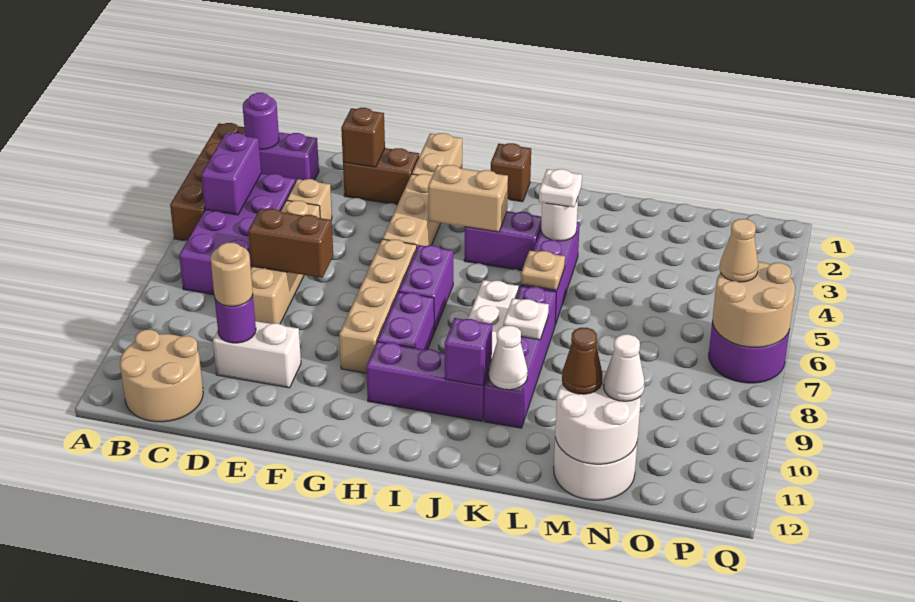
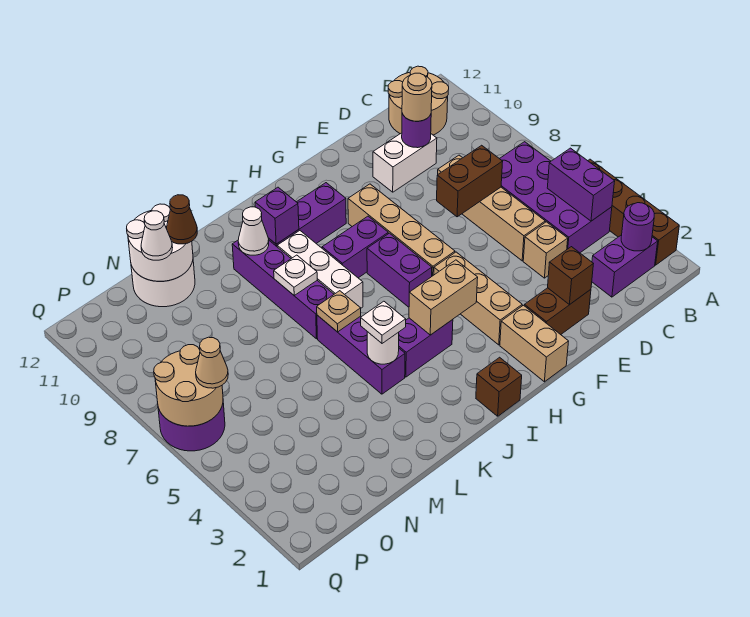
purple 1x2 brick [377,292,434,350] -> purple 1x2 brick turned to [322,216,388,278]

